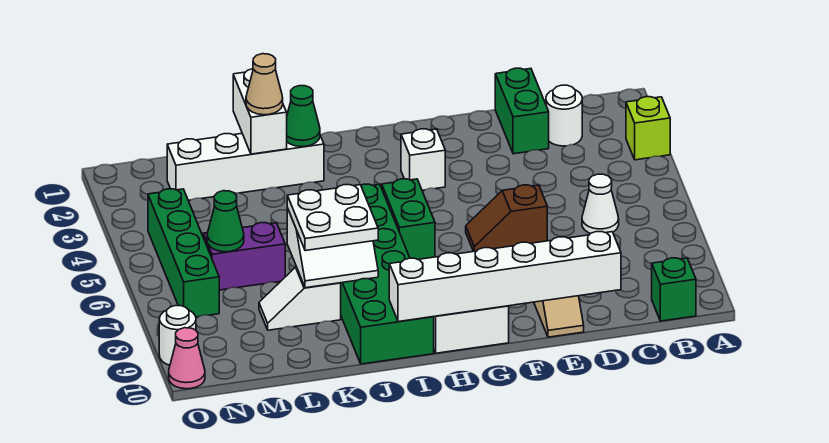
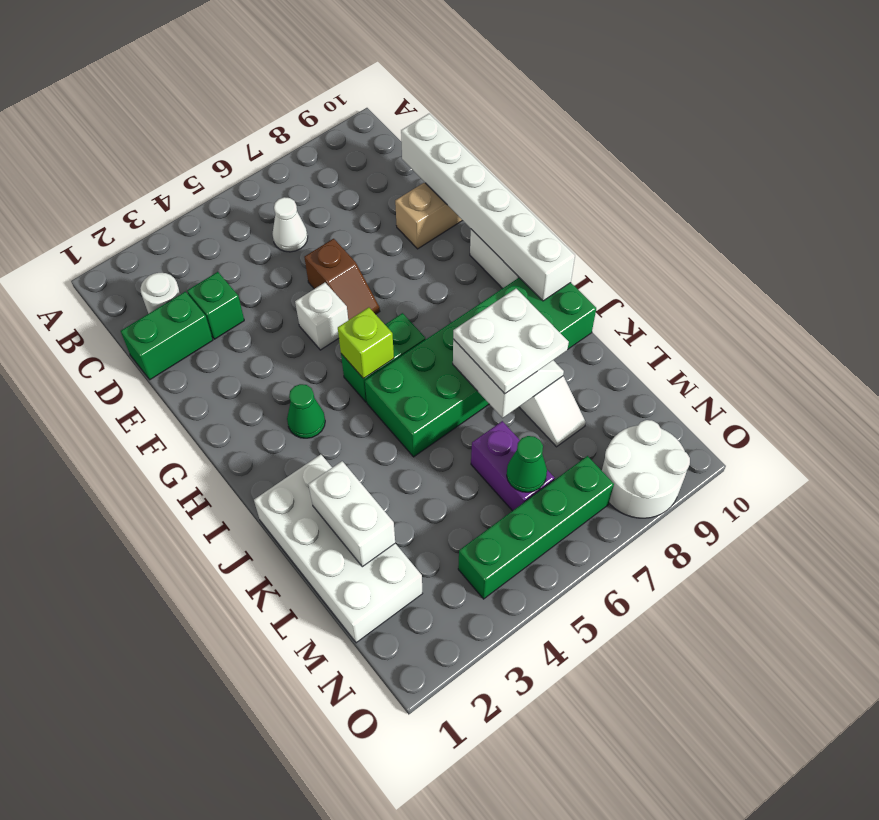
lime 1x1 brick [626,97,670,160] -> lime 1x1 brick moved to [338,307,394,379]
green 1x1 brick [652,258,696,321] -> green 1x1 brick moved to [187,272,244,339]
white 1x1 brick [401,129,445,190] -> white 1x1 brick moved to [295,283,348,350]
white 1x4 brick [167,134,324,200] -> white 2x4 brick [254,454,422,643]
green 1x1 cone [287,86,320,147] -> green 1x1 cone moved to [287,384,325,438]
white 1x2 brick [233,69,287,154] -> white 1x2 brick turned to [308,461,395,567]
tan 1x1 cone [246,54,283,115] -> none
white 1x1 round brick [159,306,196,365] -> white 2x2 round brick [602,420,690,518]
pink 1x1 cone [169,328,205,389] -> none

